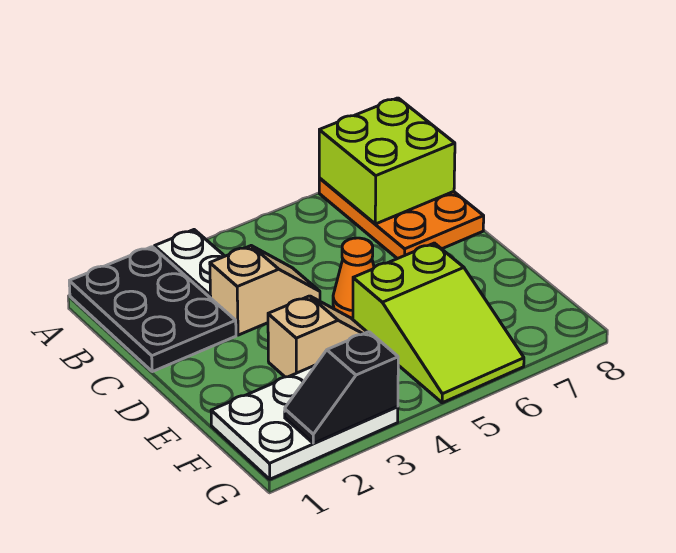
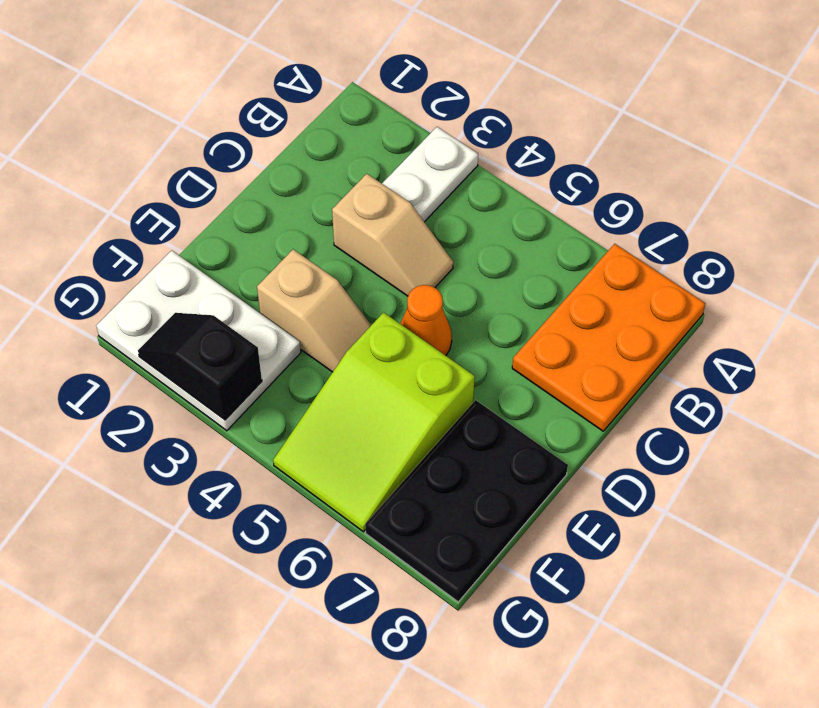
black 2x3 plate [69,247,236,372] -> black 2x3 plate moved to [365,400,568,602]
lime 2x2 brick [319,98,455,224] -> none

